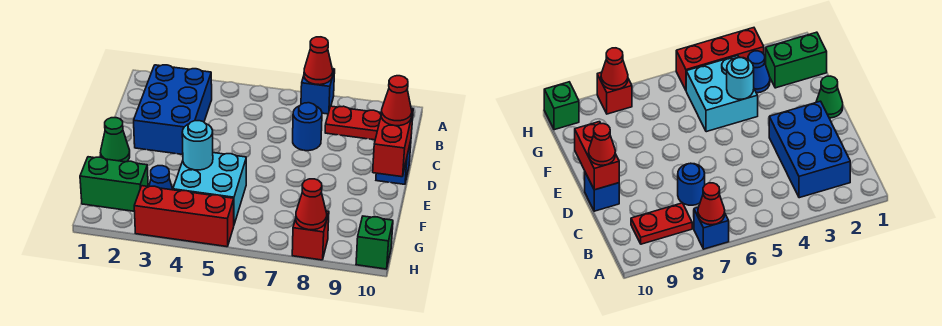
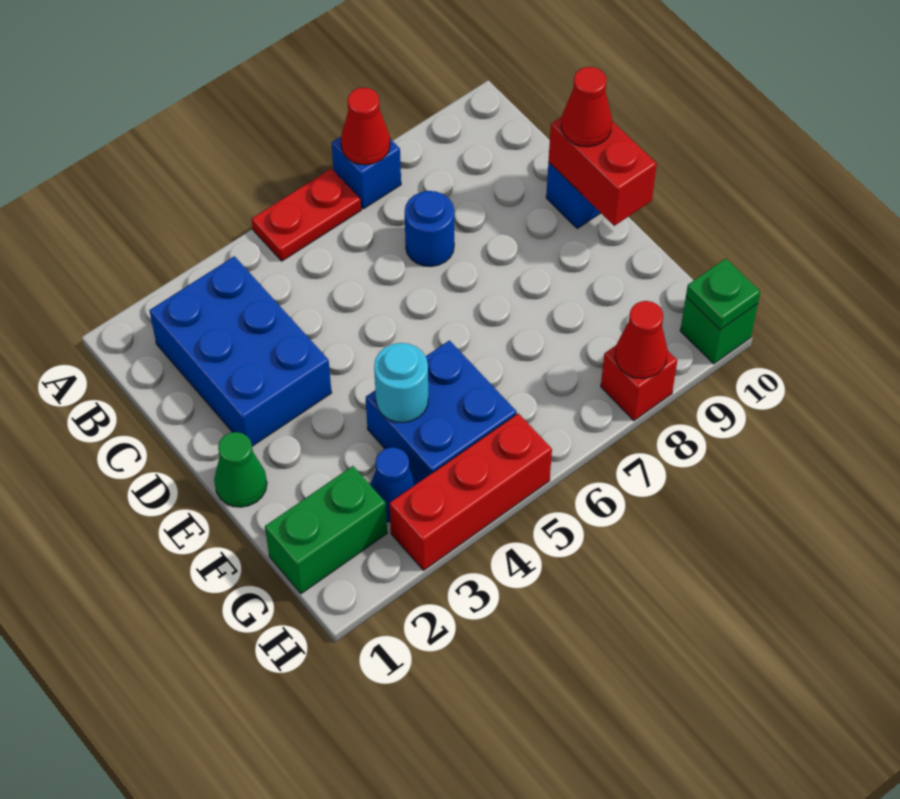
red 1x2 plate [325,106,381,140] -> red 1x2 plate moved to [252,168,361,261]
cyan 2x2 brick [173,153,246,224] -> blue 2x2 brick [366,340,517,483]
none -> green 1x1 plate [686,259,760,330]

